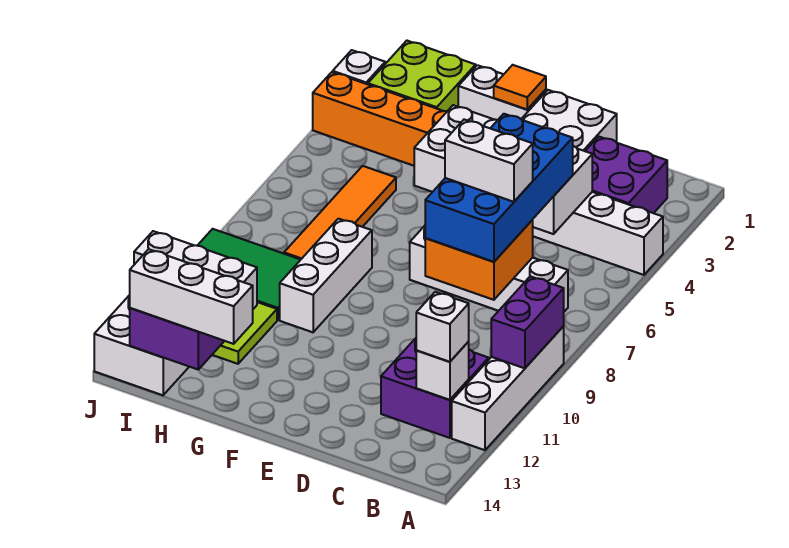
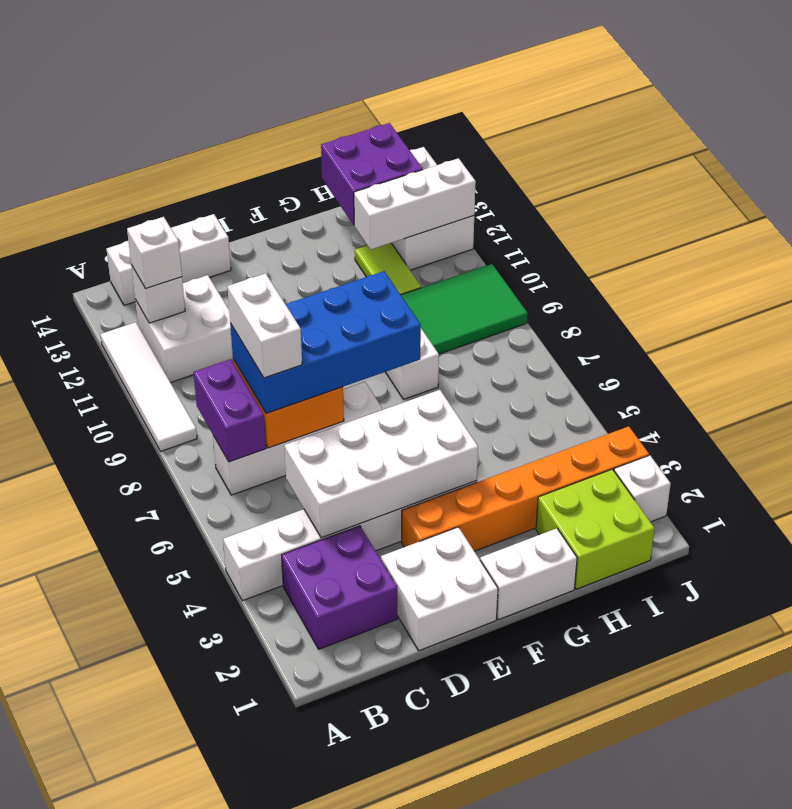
white 1x4 brick [452,326,564,450] -> white 1x4 tile [101,322,197,451]
purple 1x2 brick [491,276,564,368] -> purple 1x2 brick moved to [194,359,266,462]
purple 2x2 brick [381,338,489,438] -> white 2x2 brick [135,275,233,383]
blue 2x4 brick [425,114,573,262] -> blue 2x4 brick turned to [230,271,421,414]
white 1x2 brick [445,120,533,202] -> white 1x2 brick turned to [228,273,302,378]
orange 1x1 tile [494,65,546,110] -> none
white 1x3 brick [130,249,253,344] -> white 1x3 brick moved to [106,214,231,305]
orange 1x4 tile [284,166,396,259] -> none

